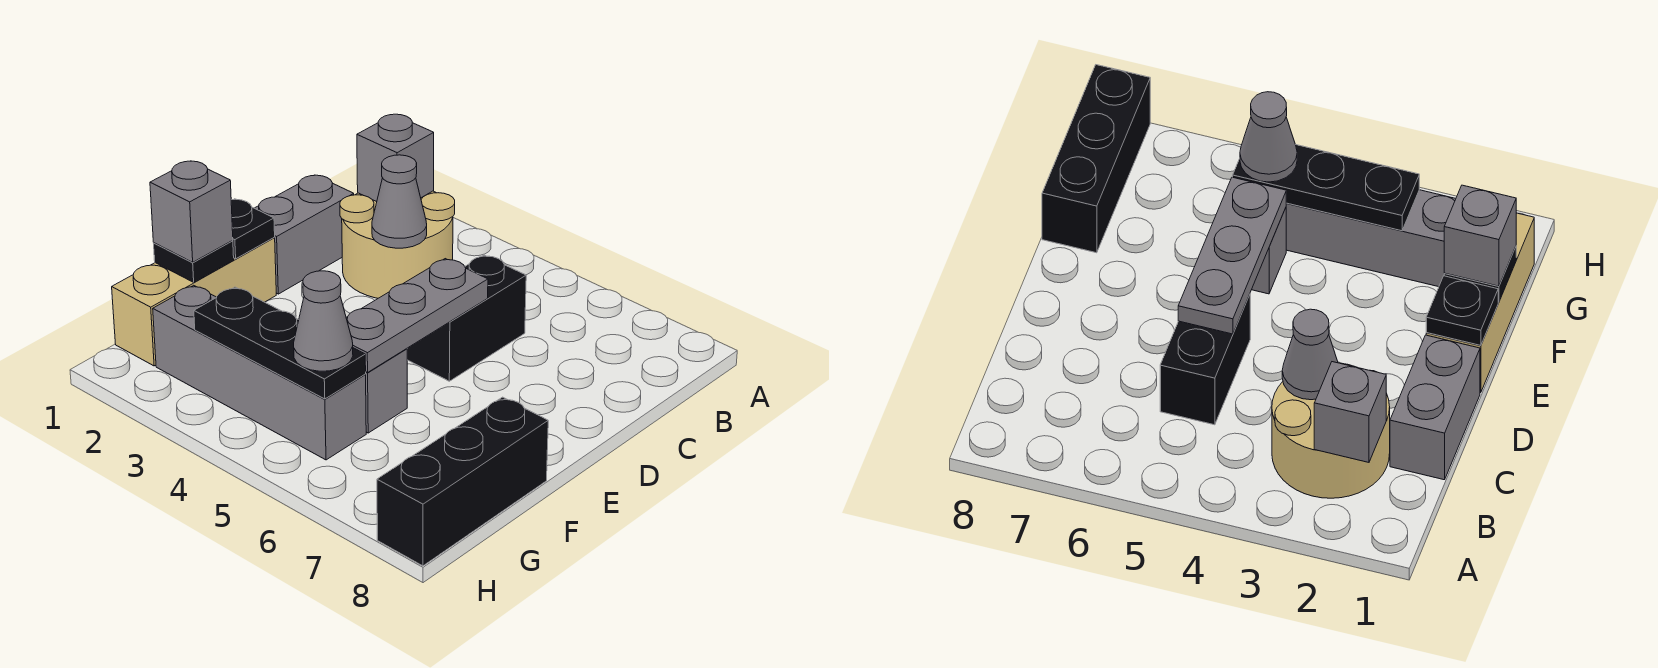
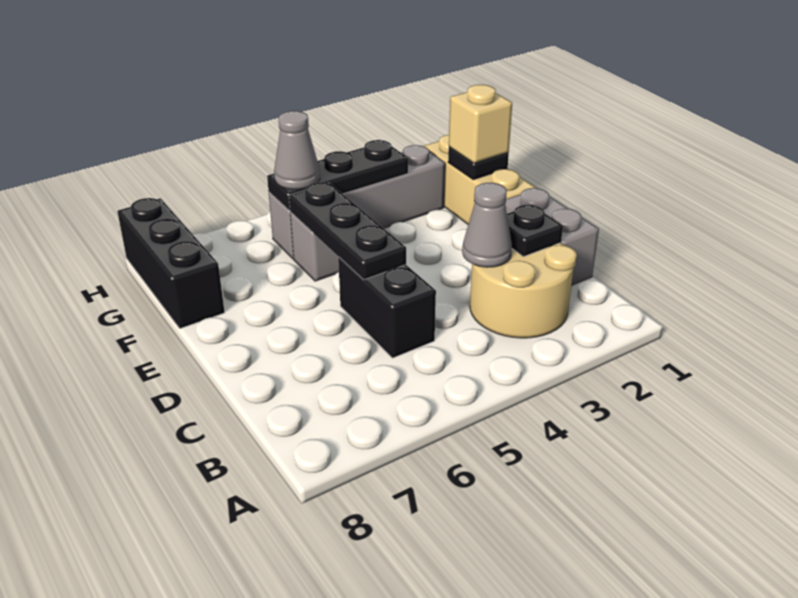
grey 1x1 brick [357,114,434,202] -> none
grey 1x3 plate [346,259,488,372] -> black 1x3 plate [289,183,406,280]
black 1x1 plate [231,199,275,259] -> black 1x1 plate moved to [507,205,563,257]
grey 1x1 brick [150,161,233,262] -> tan 1x1 brick [449,85,512,163]

